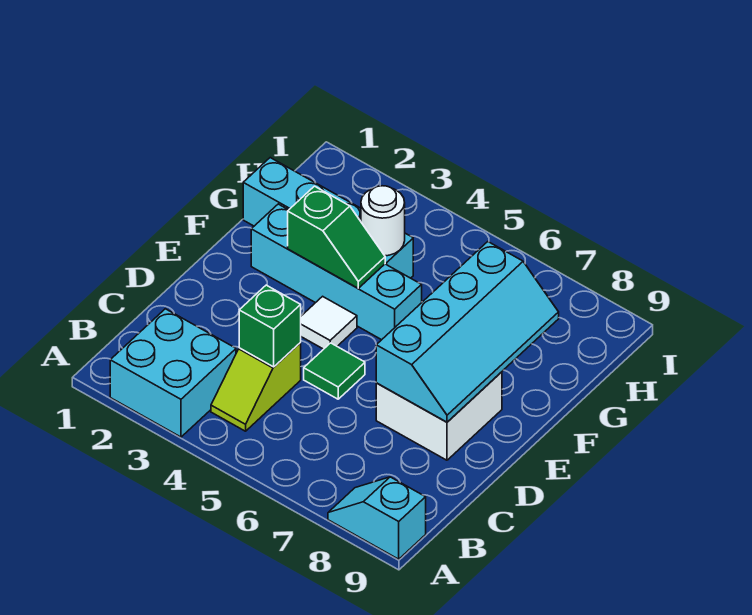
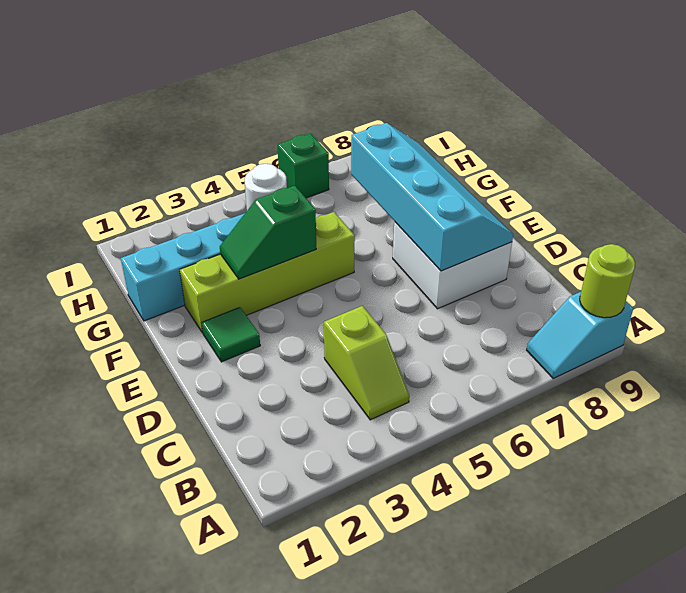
cyan 2x2 brick [110,309,236,437] -> none
none -> lime 1x1 round brick [580,244,635,318]
green 1x1 brick [239,285,301,367] -> green 1x1 brick moved to [277,133,329,198]
green 1x1 tile [304,343,365,399] -> green 1x1 tile moved to [202,308,260,362]
white 1x1 tile [301,296,357,349] -> none
cyan 1x4 brick [251,204,422,340] -> lime 1x4 brick [180,212,355,333]
green 1x2 slope [288,186,385,288] -> green 1x2 slope turned to [220,186,316,279]

